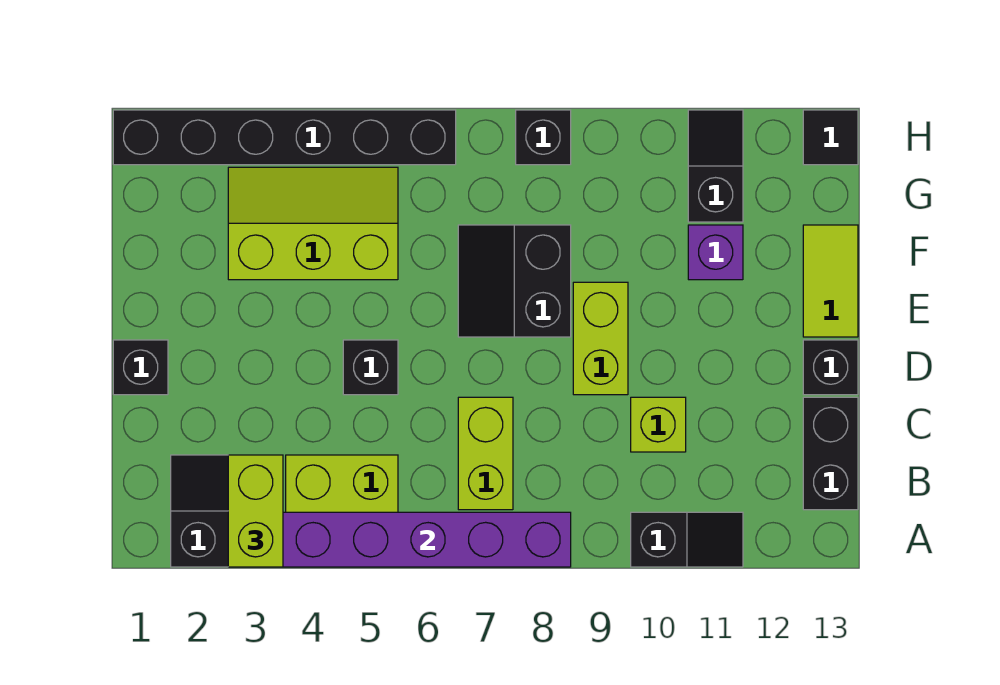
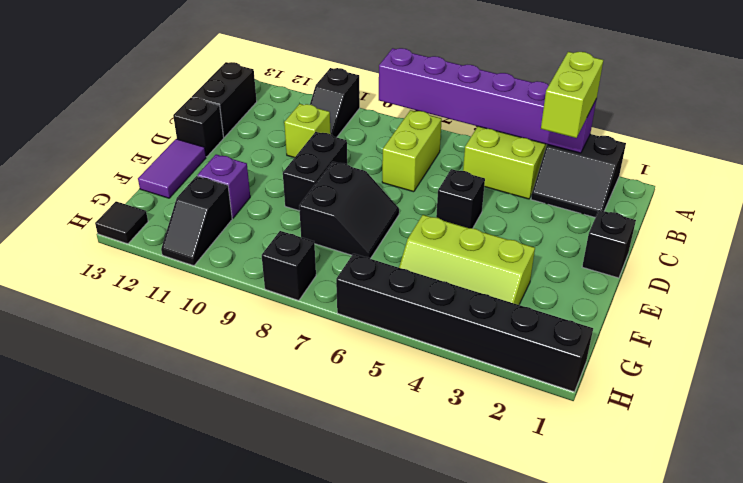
black 1x2 slope [631,512,743,567] -> black 1x2 slope turned to [310,68,360,137]
lime 1x2 brick [573,282,628,395] -> black 1x2 brick [283,132,347,211]
lime 1x2 tile [803,225,858,337] -> purple 1x2 tile [138,139,206,198]

